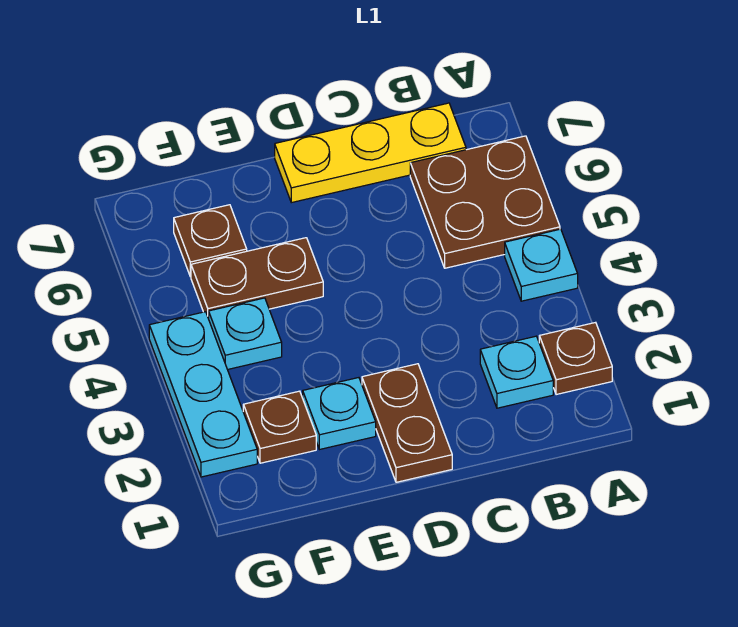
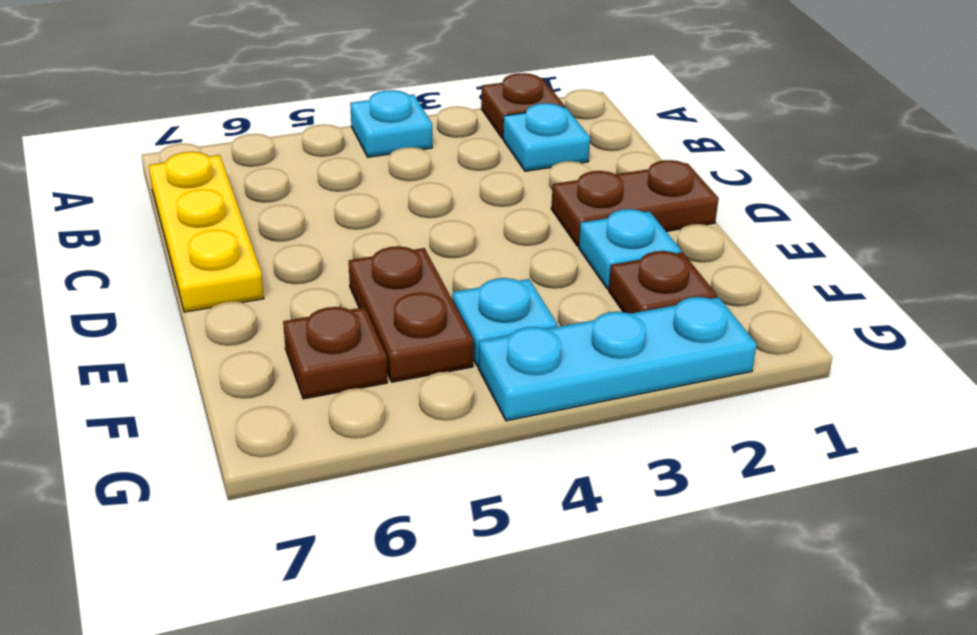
brown 2x2 plate [410,136,560,268] -> none

